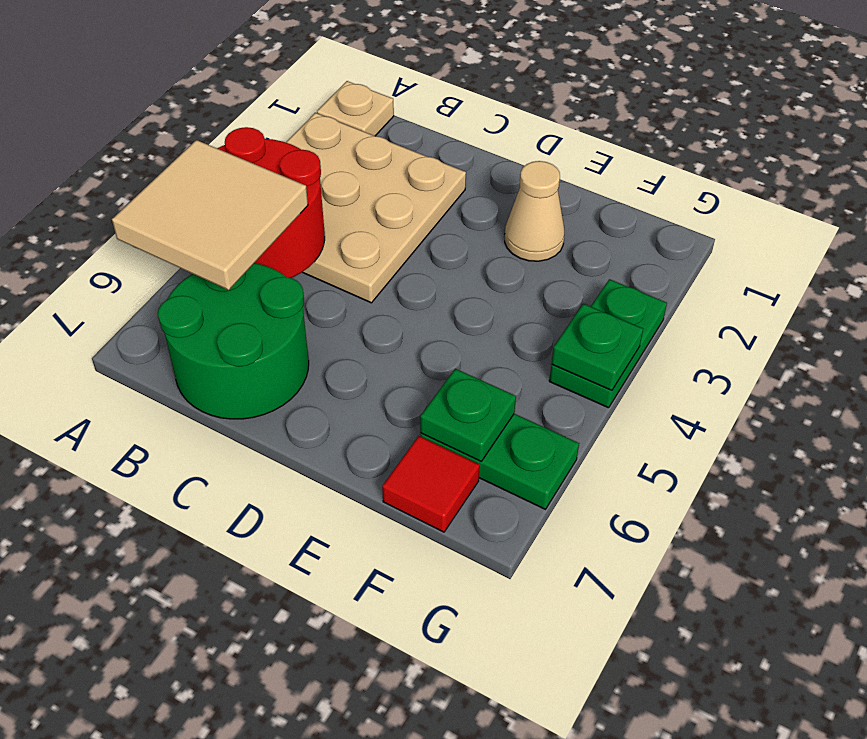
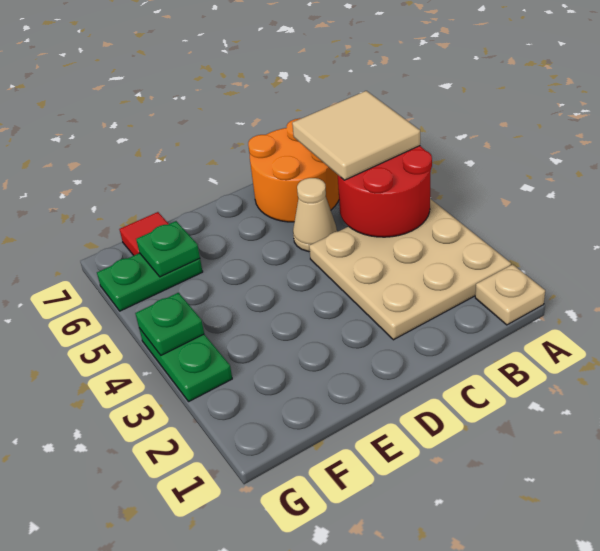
green 2x2 round brick [158,263,309,419] -> orange 2x2 round brick [248,118,339,222]
tan 1x1 cone [505,161,564,261] -> tan 1x1 cone moved to [293,178,337,252]

